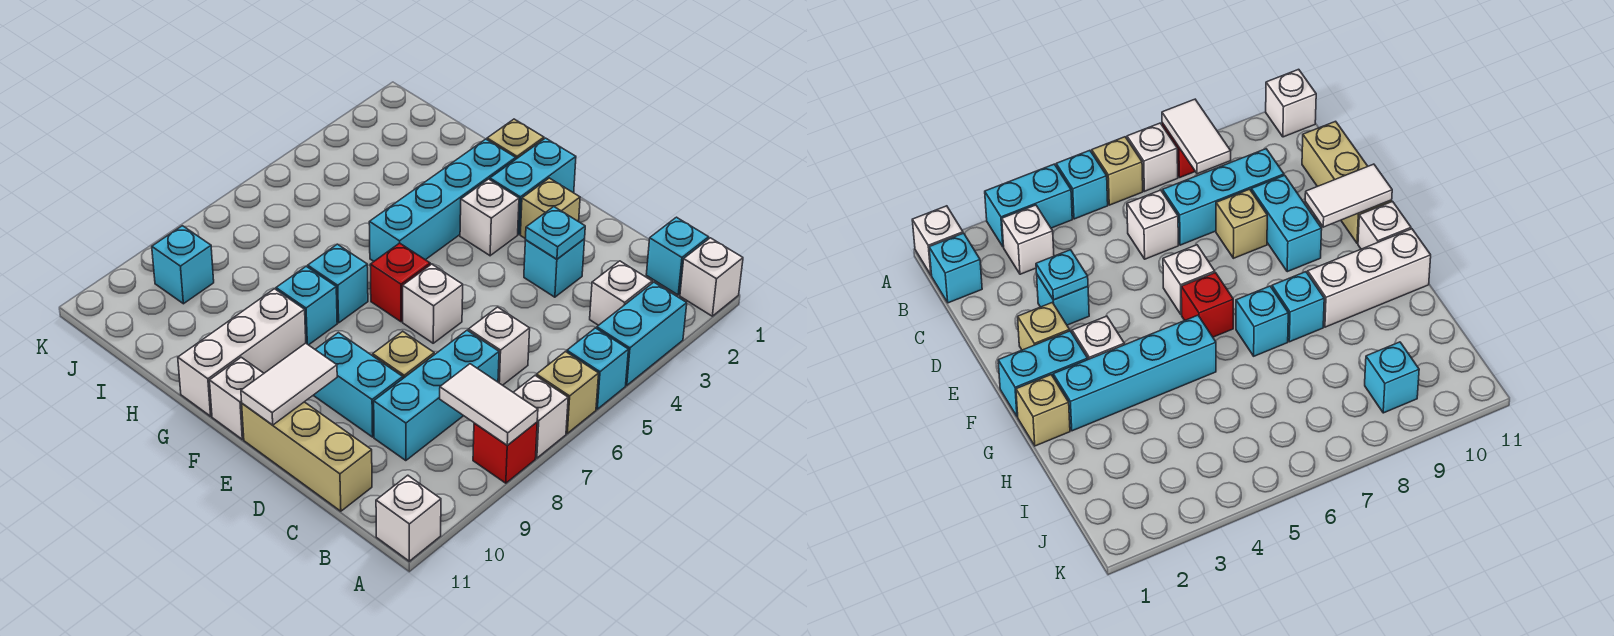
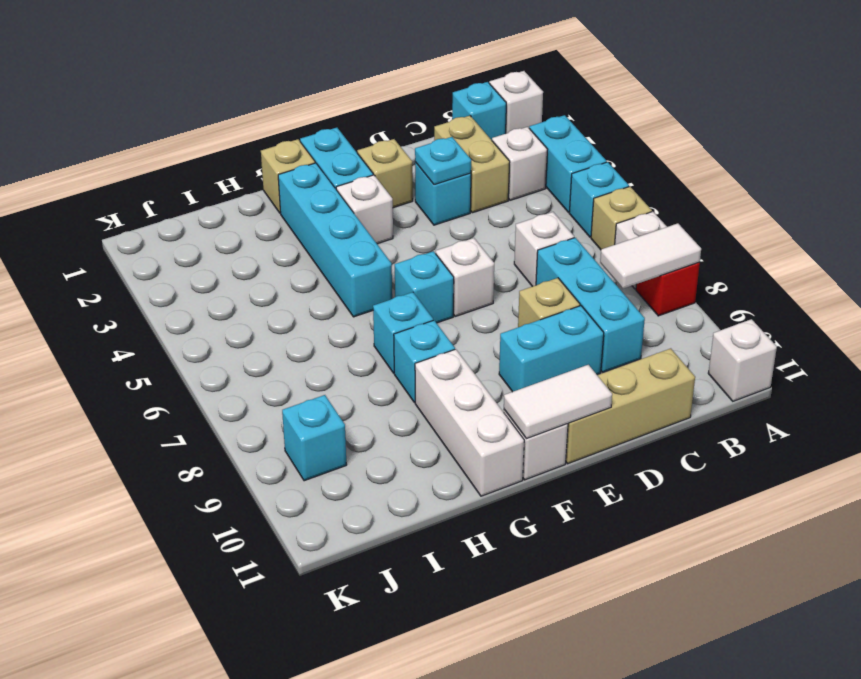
none -> tan 1x2 brick [434,116,510,213]
white 1x2 tile [241,343,337,425] -> white 1x2 tile turned to [504,365,612,439]
red 1x1 brick [370,243,430,322] -> cyan 1x1 brick [395,251,454,323]

